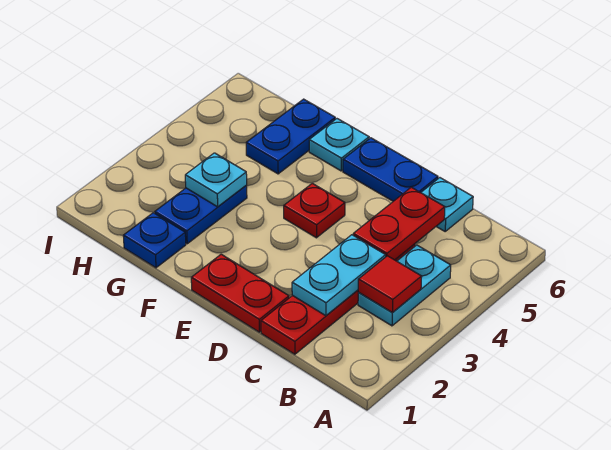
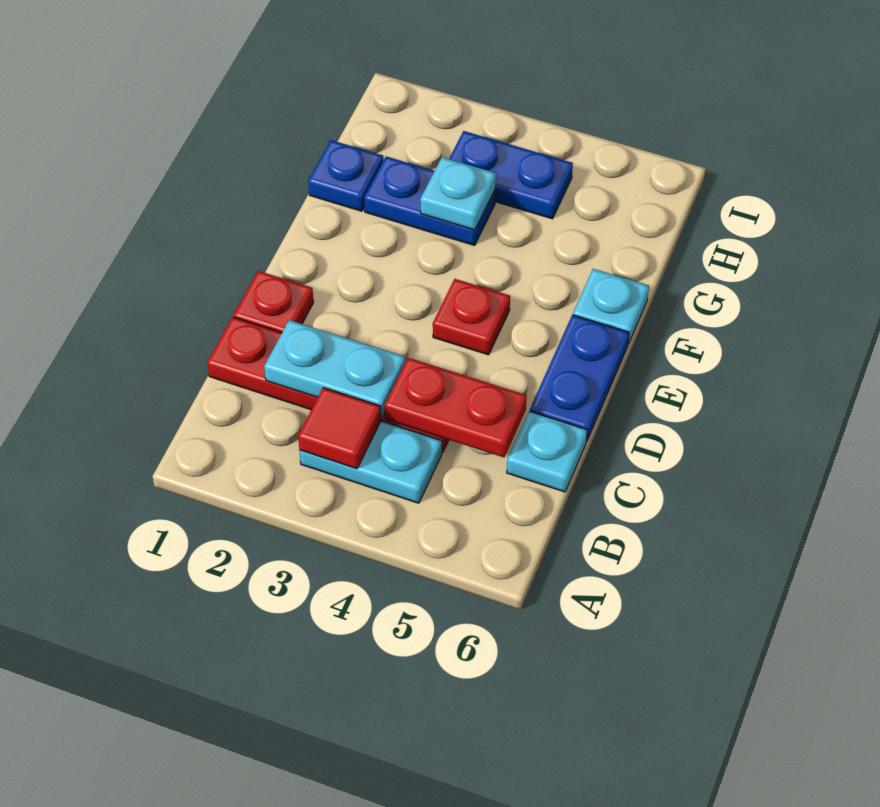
red 1x2 plate [191,254,289,332] -> red 1x1 plate [234,271,314,333]
blue 1x2 plate [246,99,335,174] -> blue 1x2 plate moved to [449,131,573,219]

